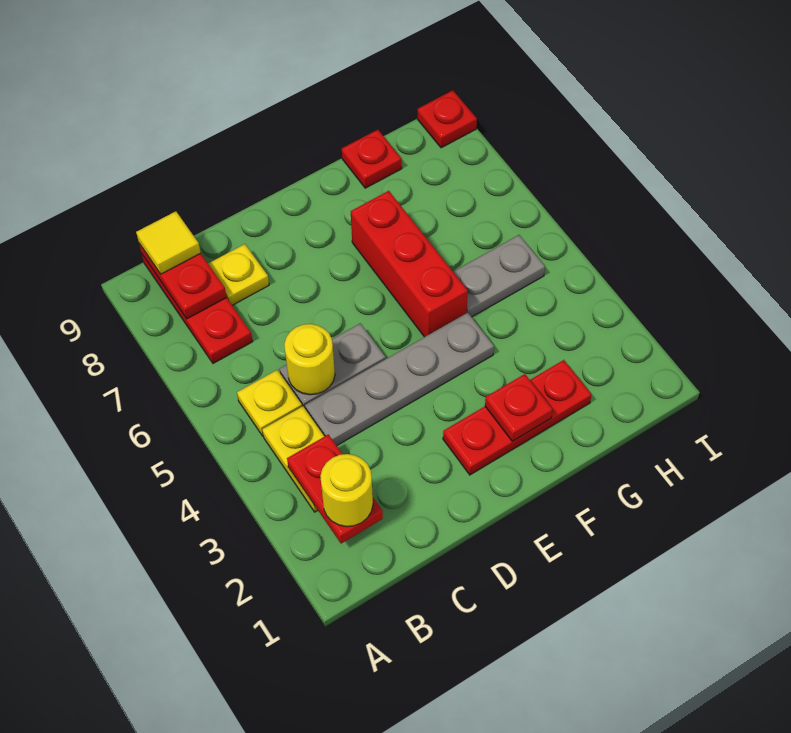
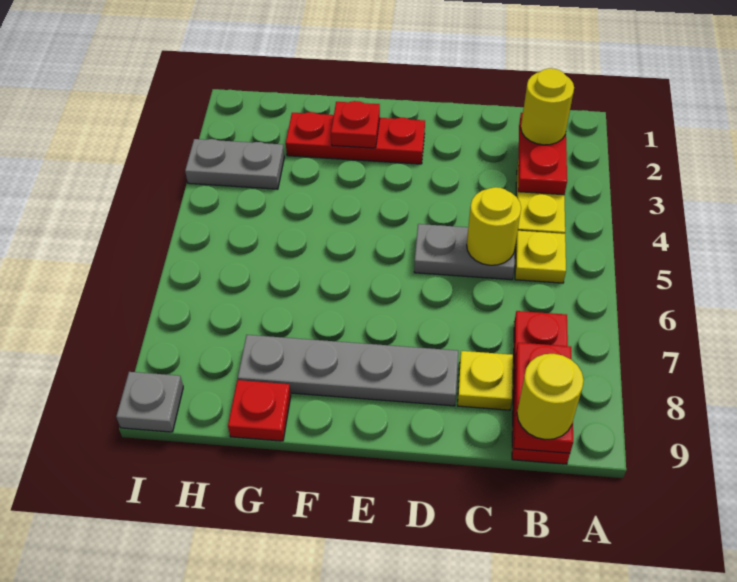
yellow 1x1 tile [136,211,201,274] -> yellow 1x1 round brick [517,354,584,440]
grey 1x4 plate [305,313,494,446] -> grey 1x4 plate moved to [238,335,458,406]
red 1x3 brick [351,191,468,337] -> none
grey 1x2 plate [453,235,545,317] -> grey 1x2 plate moved to [185,139,284,189]
red 1x1 plate [417,90,477,148] -> grey 1x1 plate [116,372,183,432]

